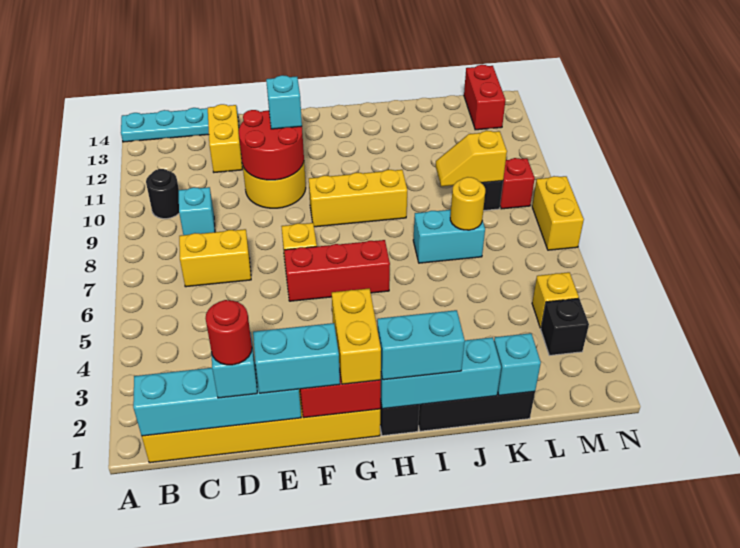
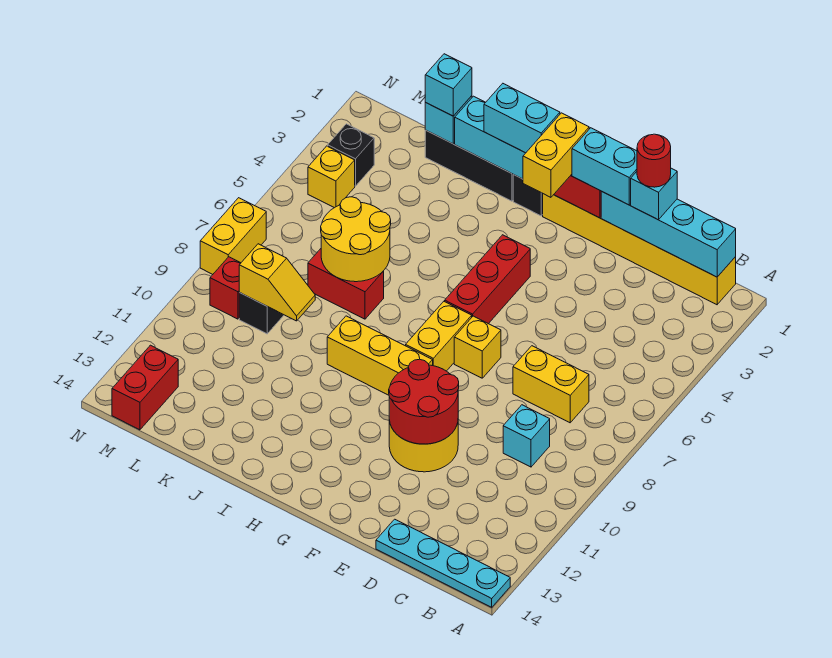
black 1x1 round brick [146,169,179,219] -> none
yellow 1x2 brick [208,104,242,172] -> yellow 1x2 brick moved to [406,301,472,371]
red 1x3 brick [284,240,390,301] -> red 1x3 brick turned to [445,235,530,324]
cyan 1x1 brick [266,75,302,129] -> cyan 1x1 brick moved to [425,54,472,116]
cyan 1x2 brick [413,210,485,263] -> red 1x2 brick [308,249,384,319]
yellow 1x1 round brick [450,177,485,230] -> yellow 2x2 round brick [321,197,391,282]

